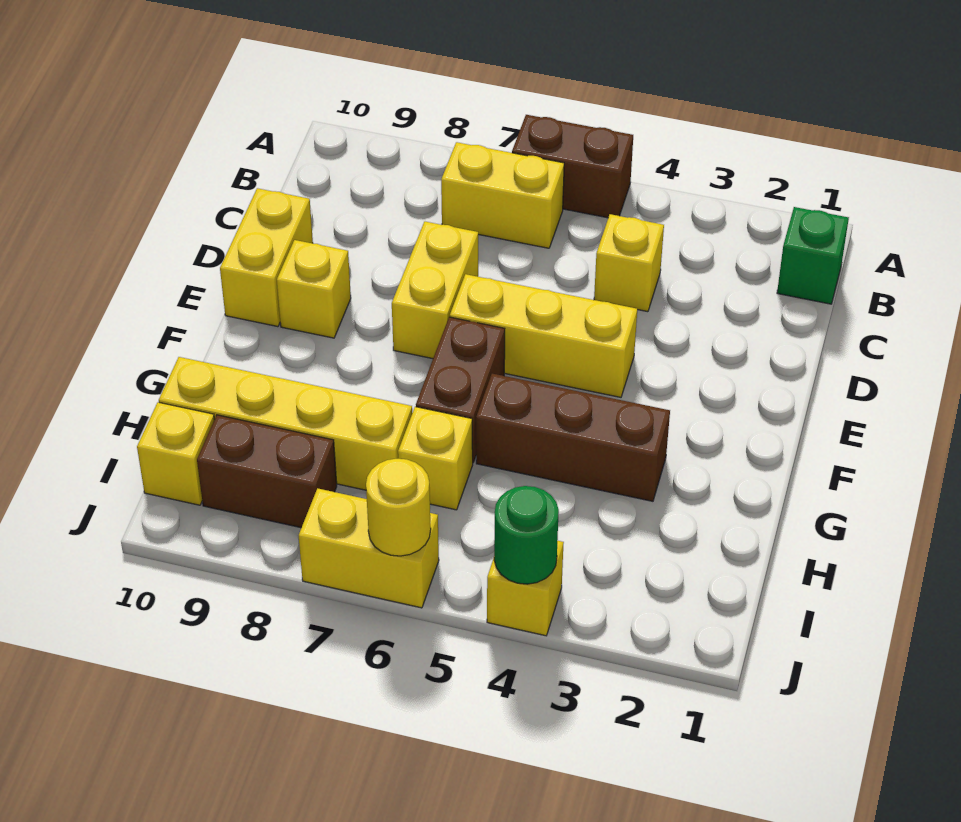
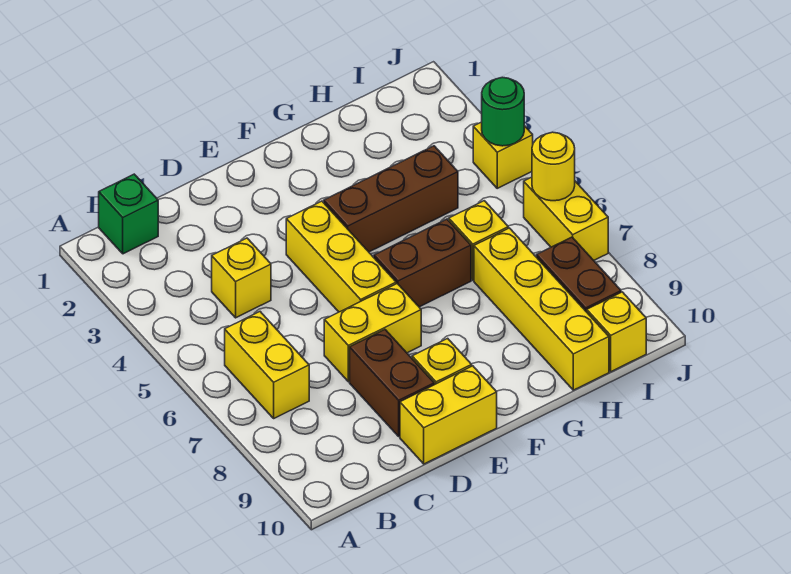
brown 1x2 brick [512,115,633,218] -> brown 1x2 brick moved to [350,330,434,436]
brown 1x3 brick [476,374,670,501] -> brown 1x3 brick turned to [324,146,458,252]

